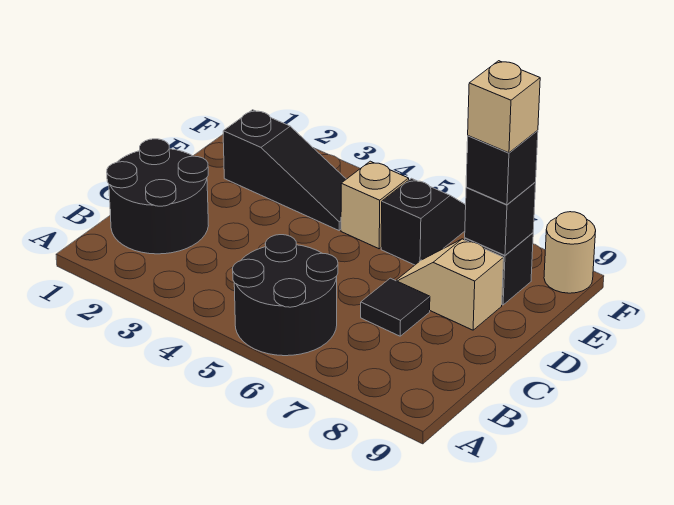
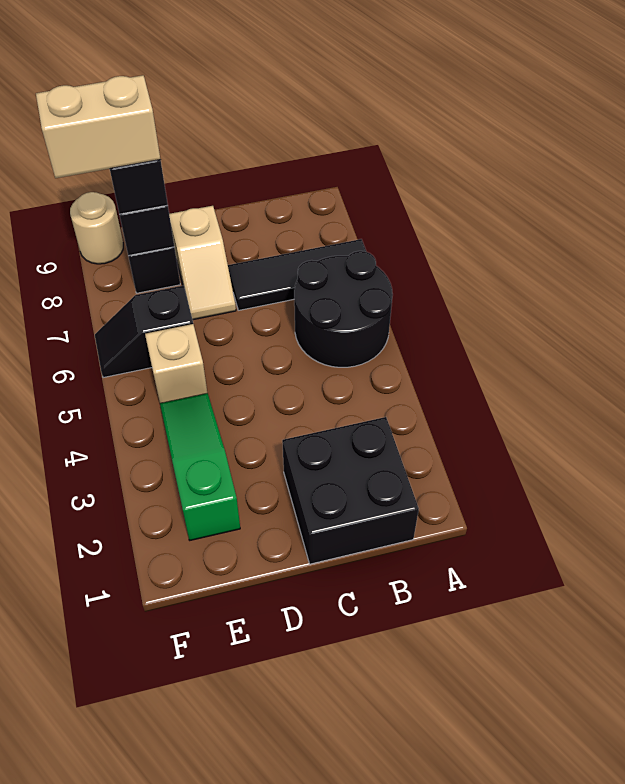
black 2x2 round brick [107,139,208,254] -> black 2x2 brick [282,417,419,564]
black 1x1 tile [361,278,430,336] -> black 1x3 tile [228,239,366,310]
black 1x3 slope [223,110,346,230] -> green 1x3 slope [160,393,240,540]
tan 1x1 brick [468,61,540,153] -> tan 1x2 brick [36,75,160,178]

